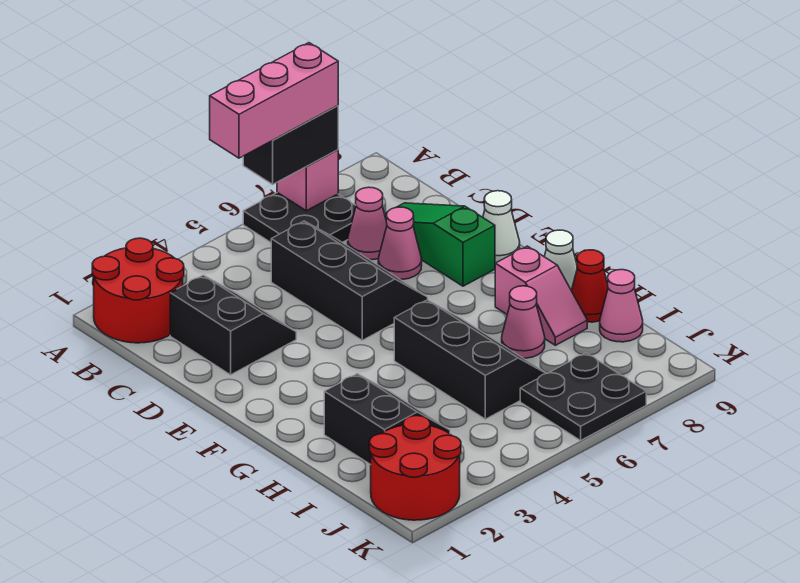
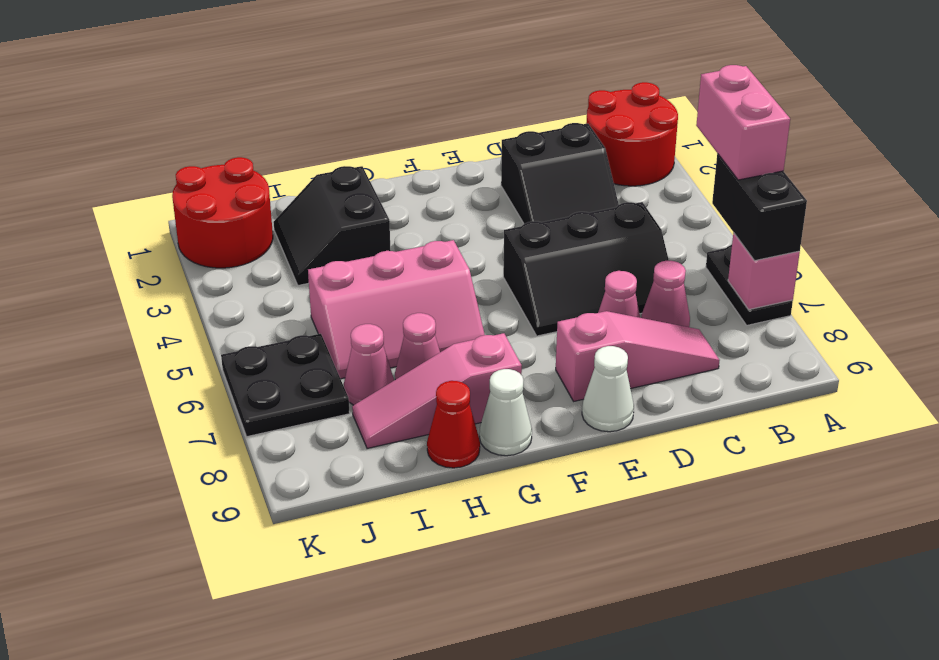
pink 1x3 brick [210,43,338,158] -> pink 1x2 brick [696,65,790,180]
black 2x2 plate [243,193,356,243] -> black 1x2 plate [706,245,793,325]
green 1x3 slope [385,203,495,286] -> pink 1x3 slope [556,311,720,401]
black 2x3 slope [394,300,546,419] -> pink 2x3 slope [308,240,485,379]
pink 1x2 slope [495,246,587,345] -> pink 1x3 slope [352,333,522,449]
black 2x2 slope [324,374,450,465] -> black 2x2 slope turned to [274,166,391,286]
pink 1x1 cone [600,270,643,342] -> pink 1x1 cone moved to [344,324,394,405]

